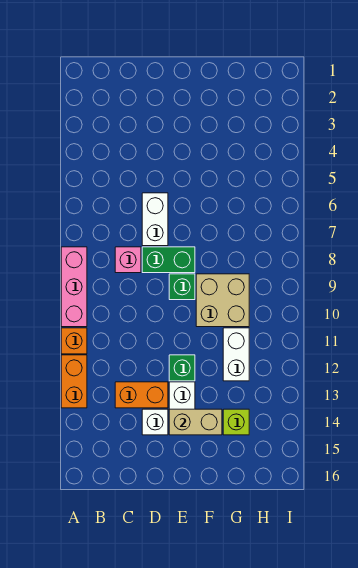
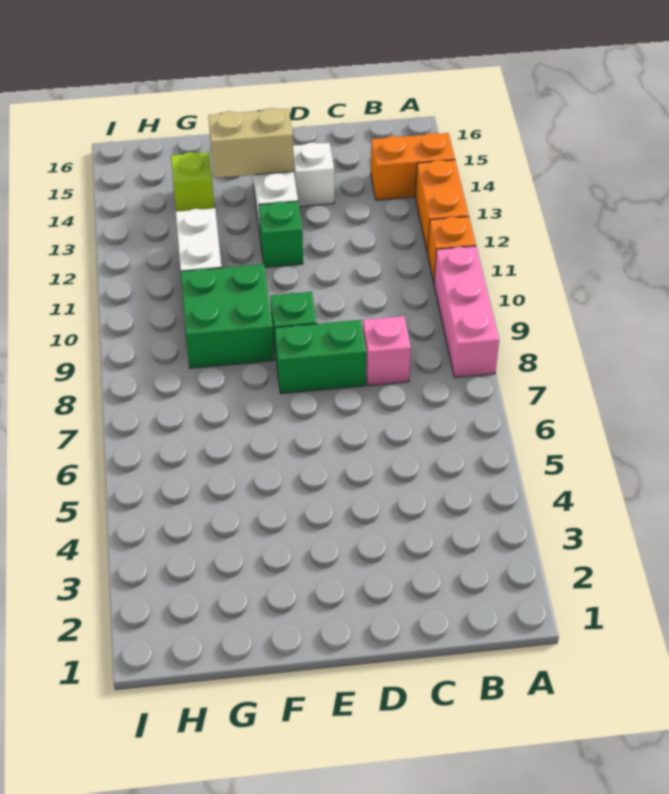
orange 1x2 brick [115,382,168,408] -> orange 1x2 brick moved to [371,133,455,200]
white 1x2 brick [142,193,168,246] -> none
tan 2x2 brick [196,274,249,327] -> green 2x2 brick [181,264,274,368]

